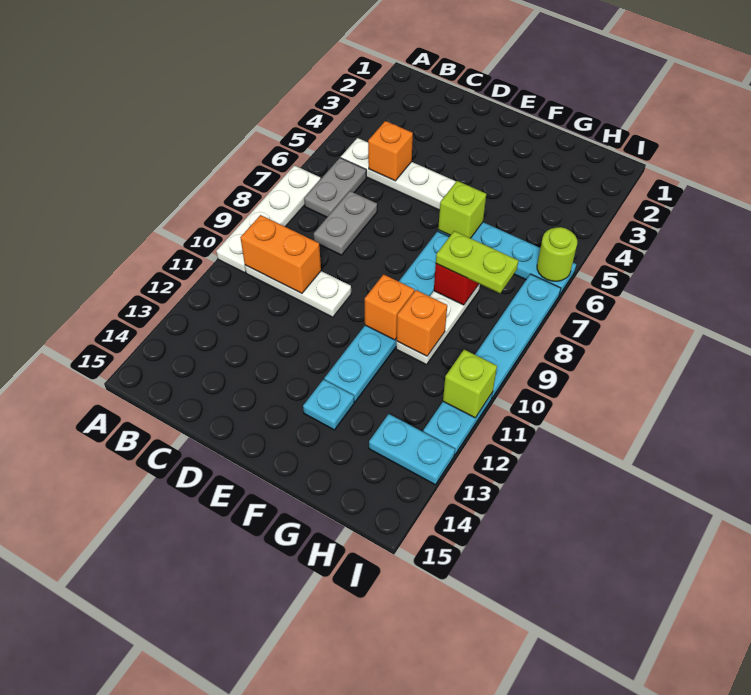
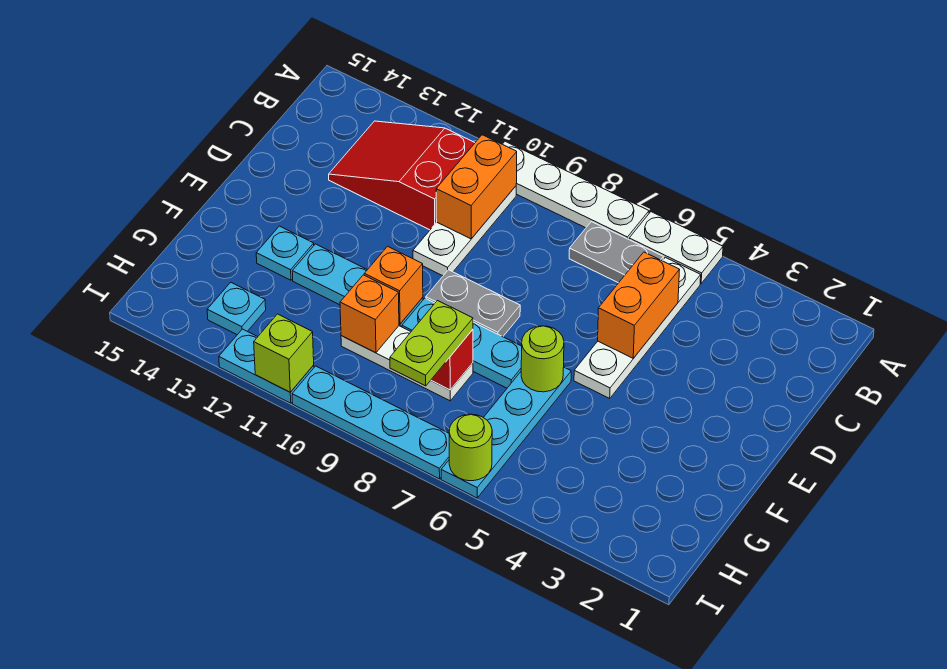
none -> white 1x2 plate [629,212,723,284]
none -> red 2x3 slope [329,121,475,230]
orange 1x1 brick [368,121,413,181] -> orange 1x2 brick [598,252,679,358]
grey 1x2 plate [314,191,377,255] -> grey 1x2 plate moved to [426,270,520,337]
lime 1x1 brick [438,181,486,238] -> lime 1x1 round brick [521,326,564,392]
cyan 1x2 plate [369,414,455,485] -> cyan 1x1 plate [207,282,266,335]

